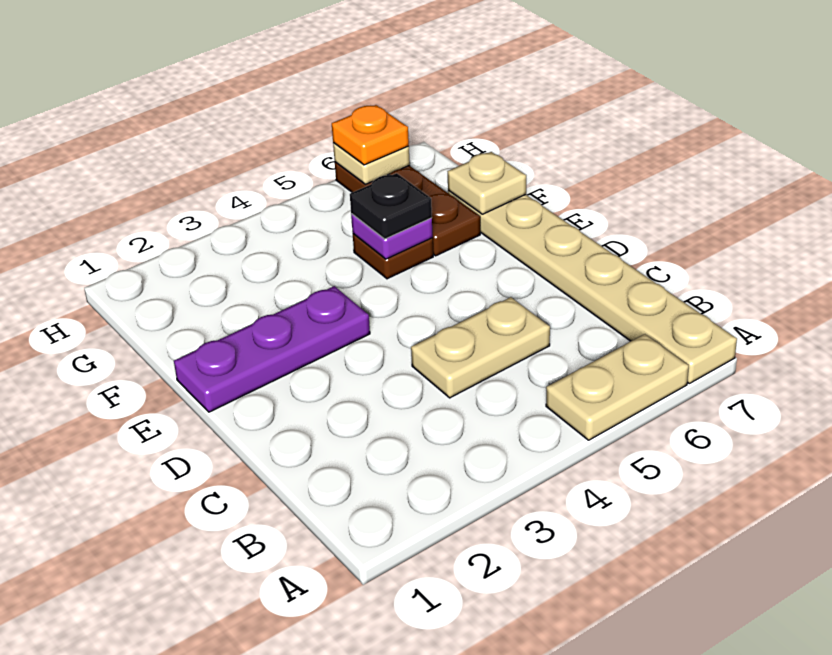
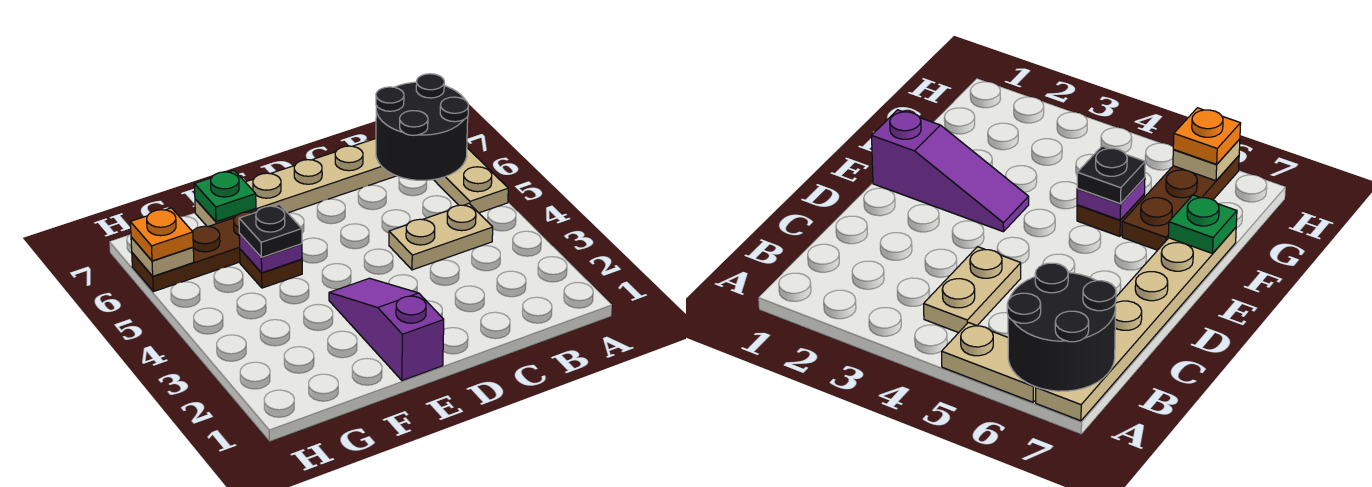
none -> black 2x2 round brick [376,74,468,180]
tan 1x2 plate [411,297,550,398] -> tan 1x2 plate turned to [389,204,493,270]
purple 1x3 plate [174,286,370,412] -> purple 1x3 slope [329,278,444,380]
tan 1x1 plate [447,152,526,214] -> green 1x1 plate [194,171,256,222]

